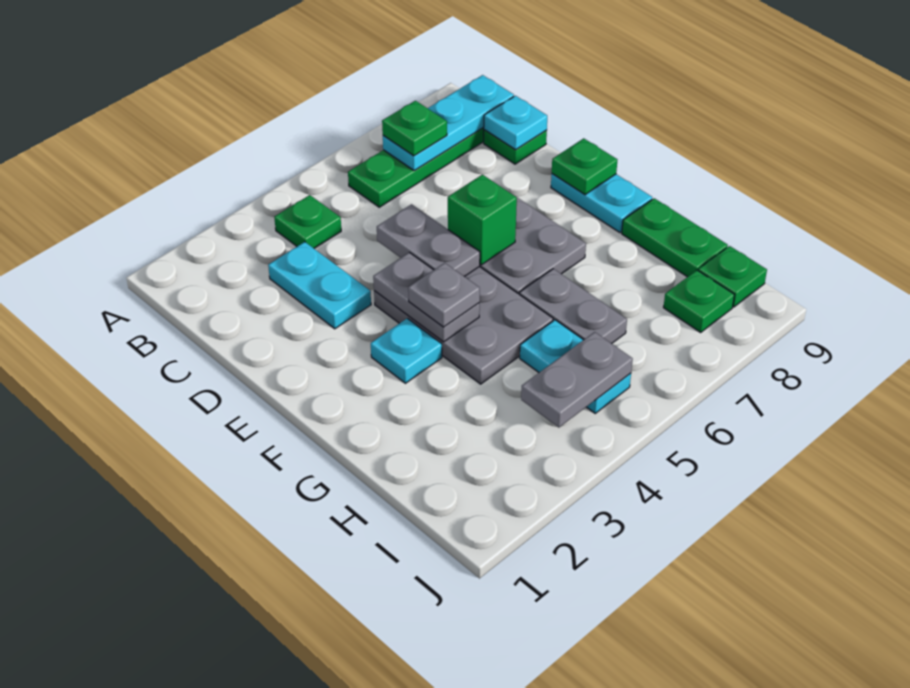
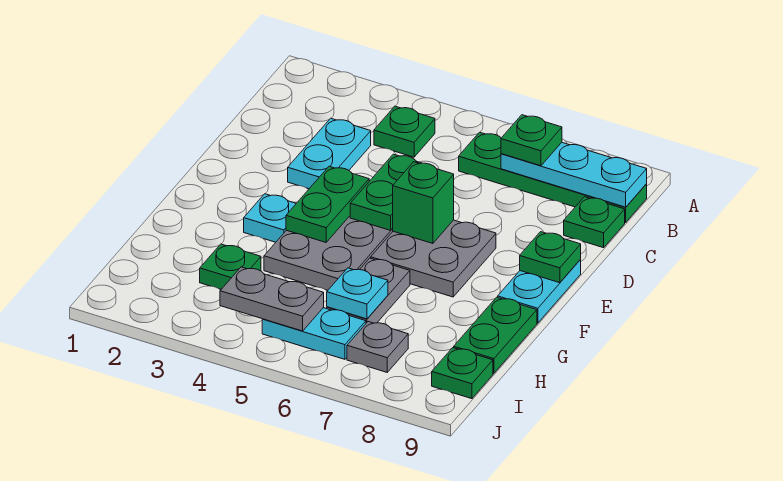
cyan 1x1 plate [484,96,547,150] -> cyan 1x1 plate moved to [327,268,388,319]
grey 1x2 plate [377,204,480,277] -> green 1x2 plate [350,154,420,230]
grey 1x2 plate [373,252,480,342] -> green 1x2 plate [286,166,369,242]
grey 1x1 plate [408,263,480,327] -> grey 1x1 plate moved to [347,322,408,372]
cyan 1x2 plate [520,320,631,413] -> cyan 1x2 plate turned to [262,308,366,359]
green 1x1 plate [663,270,734,332] -> green 1x1 plate moved to [200,244,261,289]

